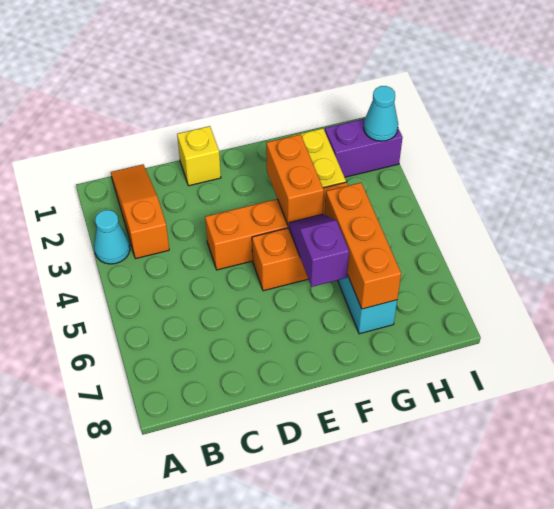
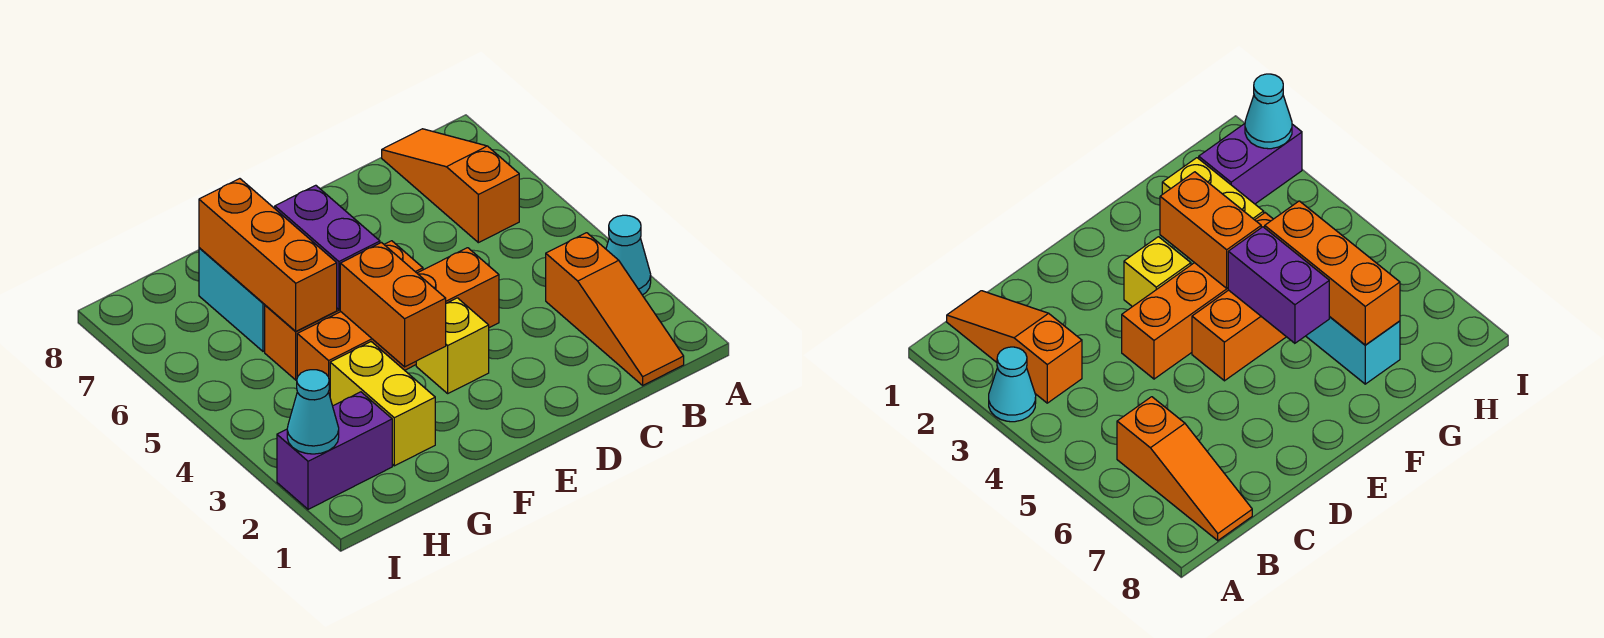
none -> orange 1x3 slope [382,129,519,243]
yellow 1x1 brick [177,126,221,186] -> yellow 1x1 brick moved to [416,298,489,393]
purple 1x2 slope [289,214,349,287] -> purple 1x2 brick [275,185,380,310]

